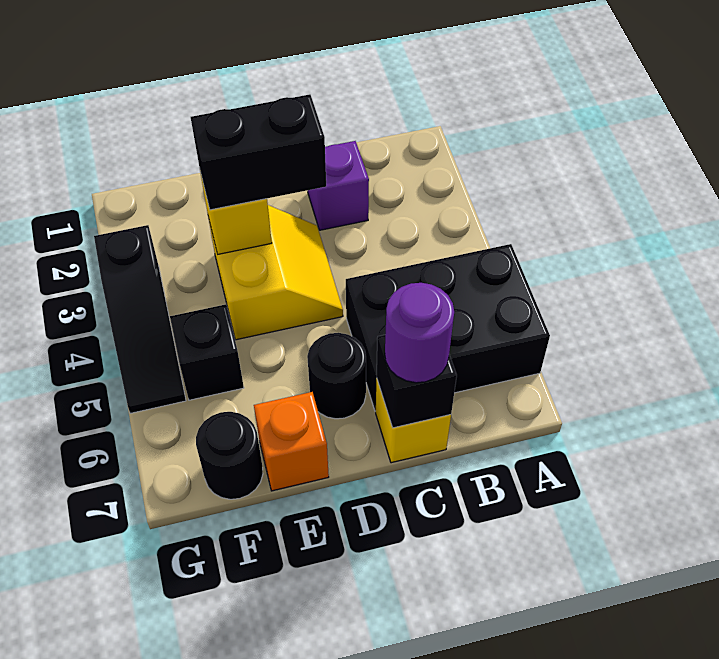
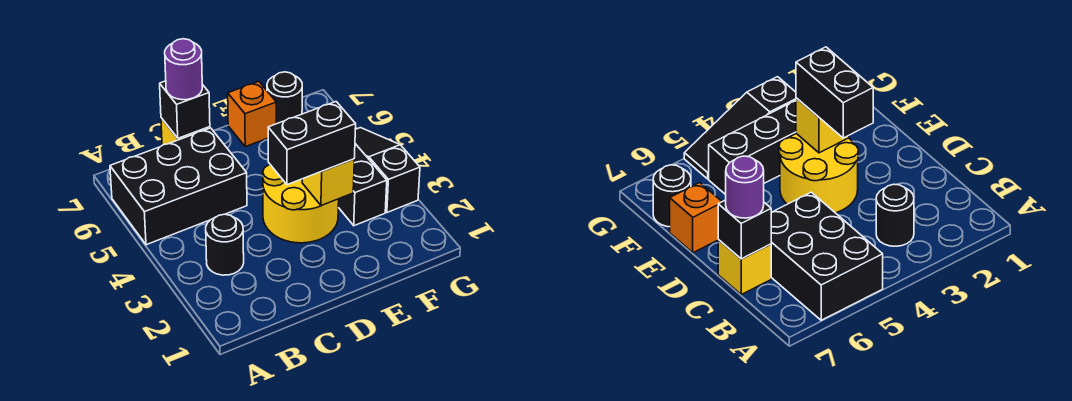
purple 1x1 brick [308,141,369,230] -> none
yellow 2x2 slope [208,205,343,340] -> yellow 2x2 round brick [263,165,339,243]
black 1x1 round brick [307,333,366,419] -> black 1x1 round brick moved to [206,214,244,275]
black 1x1 brick [170,304,244,400] -> black 1x3 brick [338,144,387,226]

